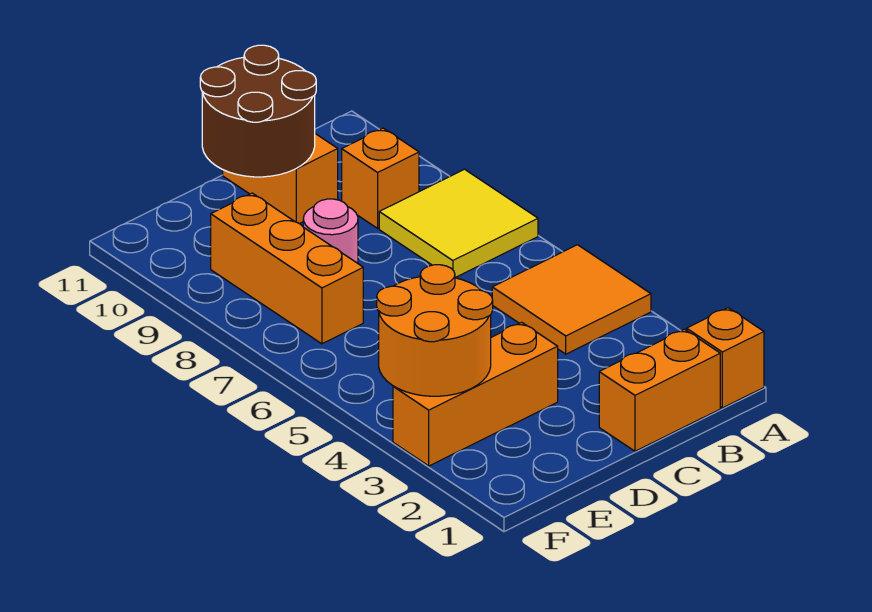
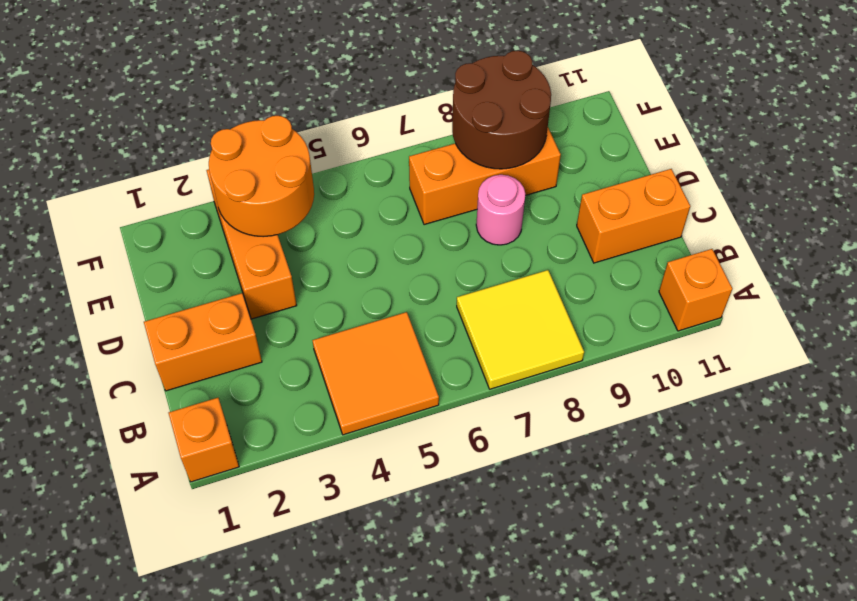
orange 1x2 brick [599,329,720,451] -> orange 1x2 brick turned to [144,293,262,391]
orange 1x1 brick [342,128,419,228] -> orange 1x1 brick moved to [659,249,733,331]
brown 2x2 round brick [200,45,316,177] -> brown 2x2 round brick moved to [452,51,551,169]

